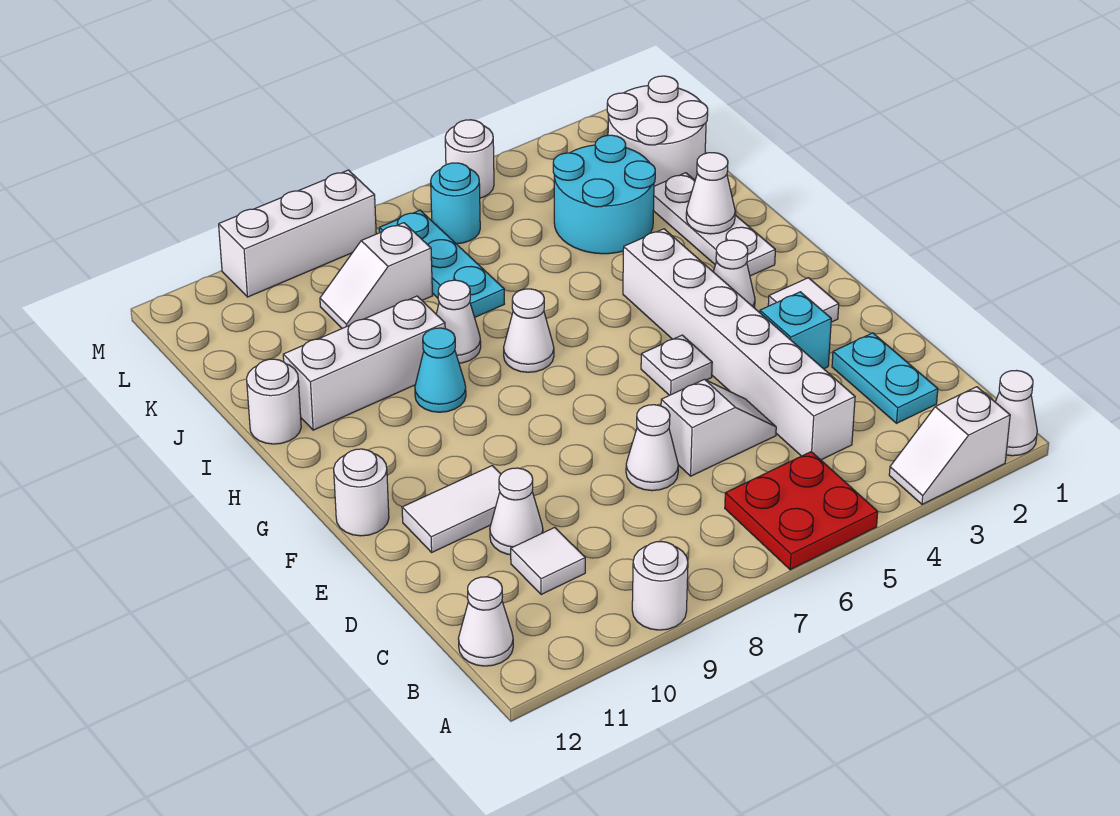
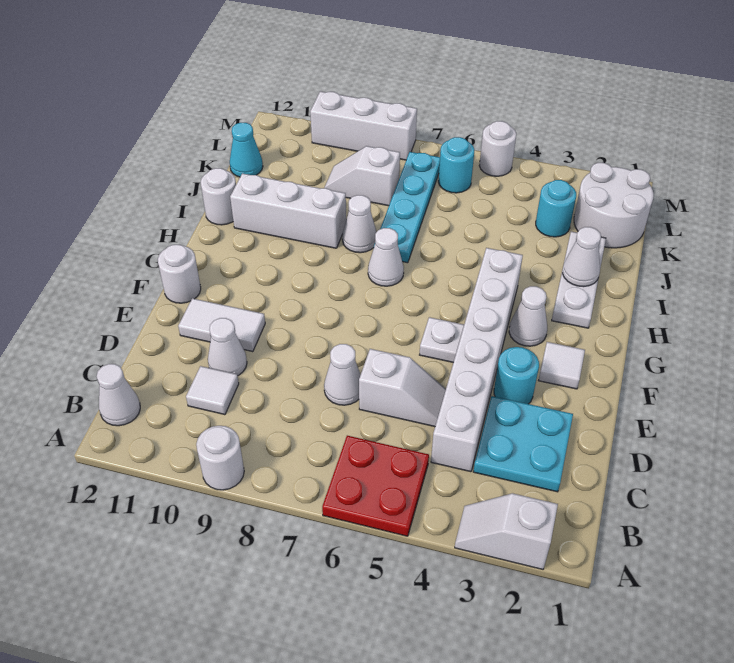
white 1x1 cone [995,371,1037,456] -> none
cyan 1x2 plate [832,333,938,423] -> cyan 2x2 plate [473,396,573,492]
cyan 1x1 brick [760,292,831,369] -> cyan 1x1 round brick [494,347,539,404]
cyan 1x1 cone [415,328,466,412] -> cyan 1x1 cone moved to [230,123,263,177]
cyan 2x2 round brick [553,135,655,254] -> cyan 1x1 round brick [536,180,576,237]
cyan 1x3 plate [379,210,504,317] -> cyan 1x4 plate [374,152,440,263]

